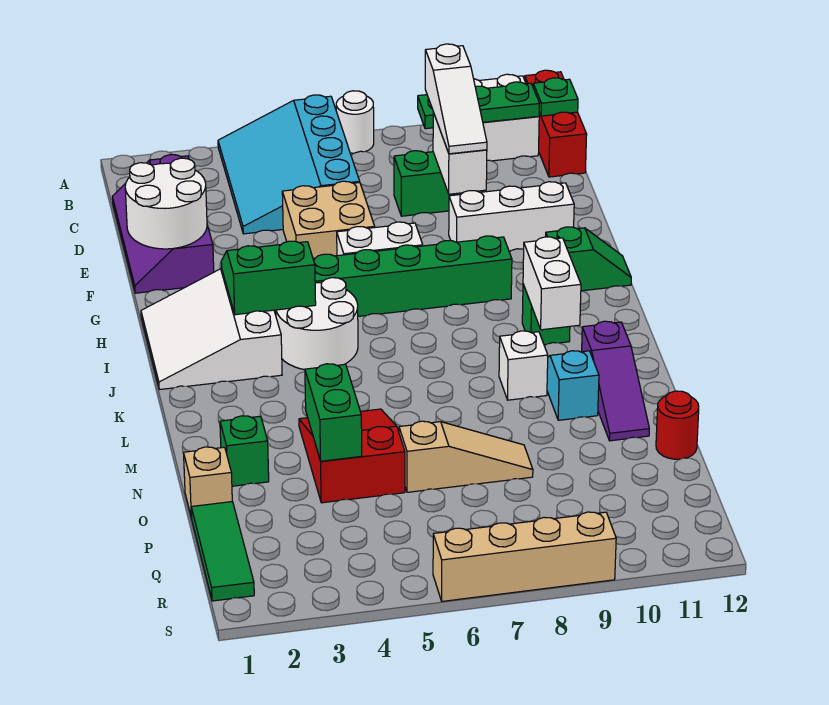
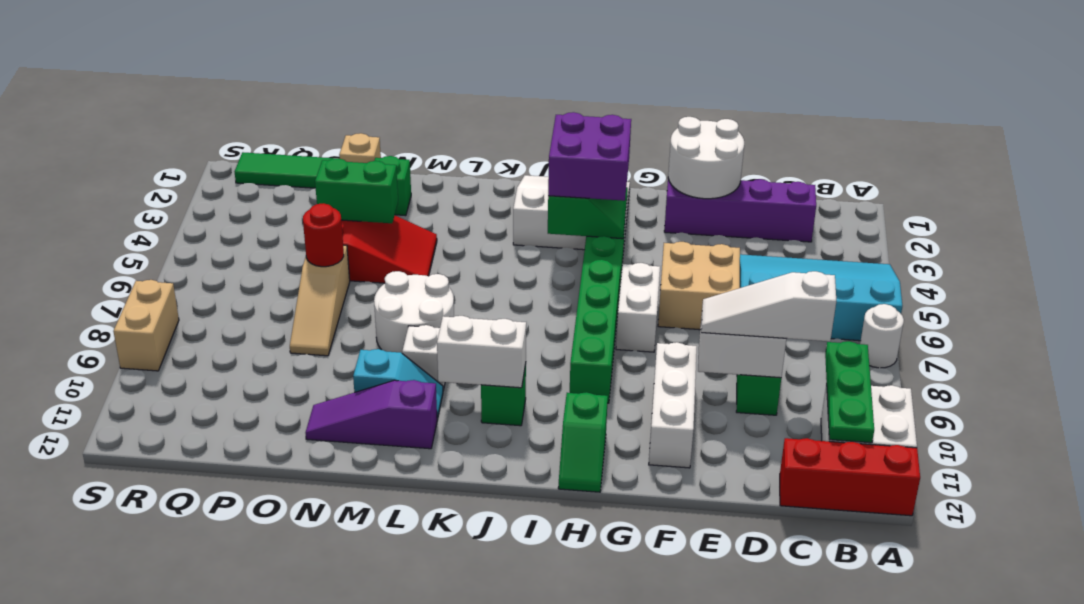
green 1x1 plate [533,78,578,116] -> none
none -> purple 2x2 brick [548,112,631,201]
white 2x2 round brick [276,278,358,370] -> white 2x2 round brick moved to [374,271,454,353]
red 1x1 round brick [656,391,699,459] -> red 1x1 round brick moved to [303,203,344,267]
tan 1x4 brick [433,512,616,601] -> tan 1x2 brick [113,280,179,371]

